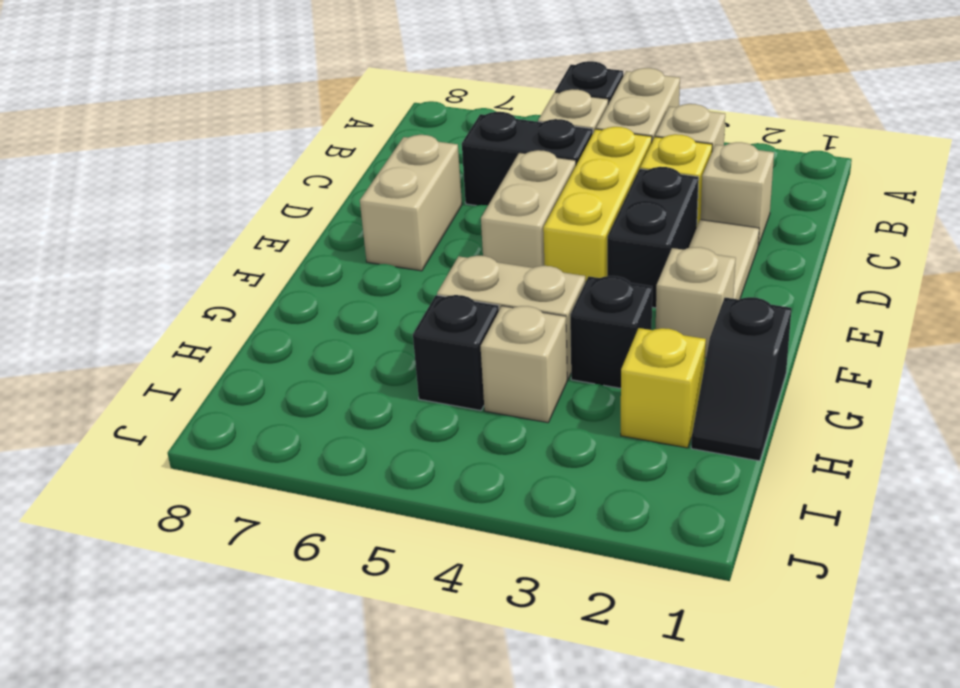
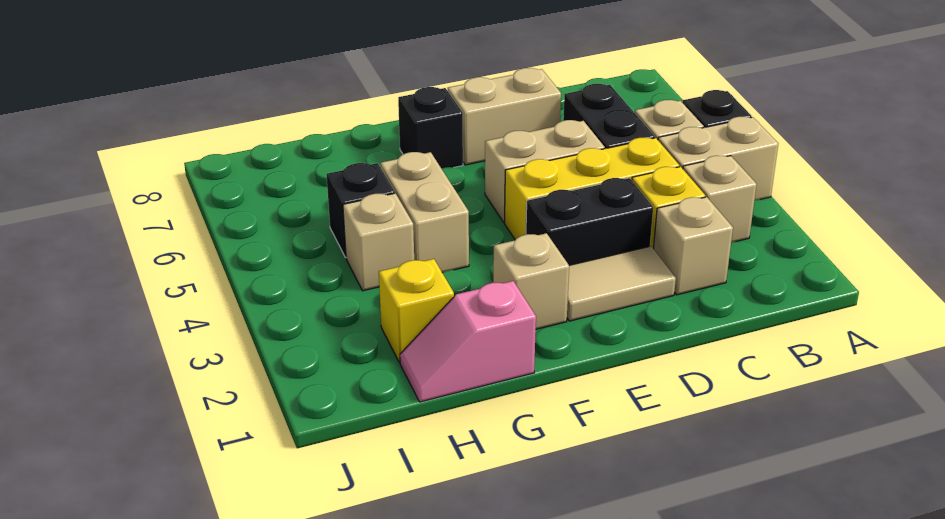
black 1x2 slope [691,297,792,461] -> pink 1x2 slope [400,281,536,402]
black 1x1 brick [570,276,652,388] -> black 1x1 brick moved to [398,87,463,168]

